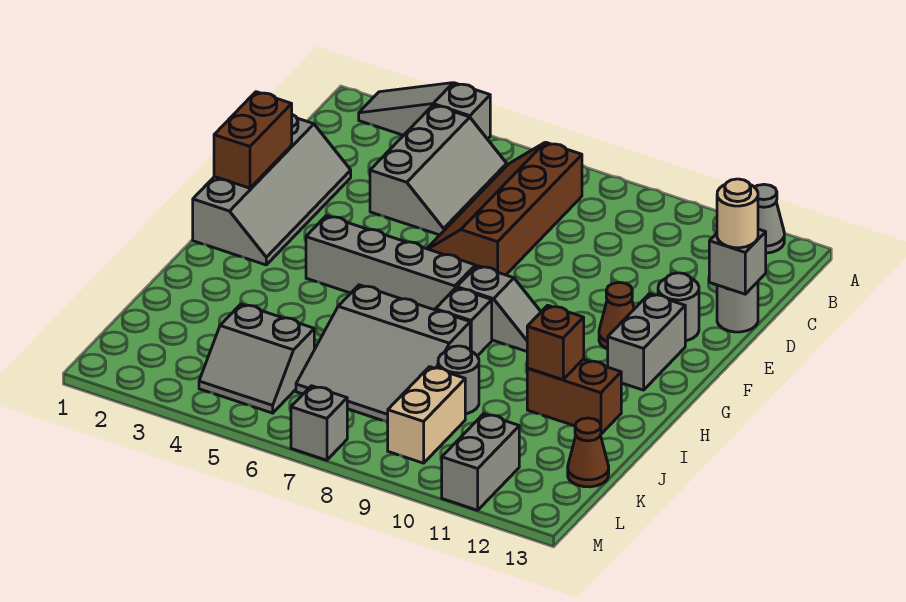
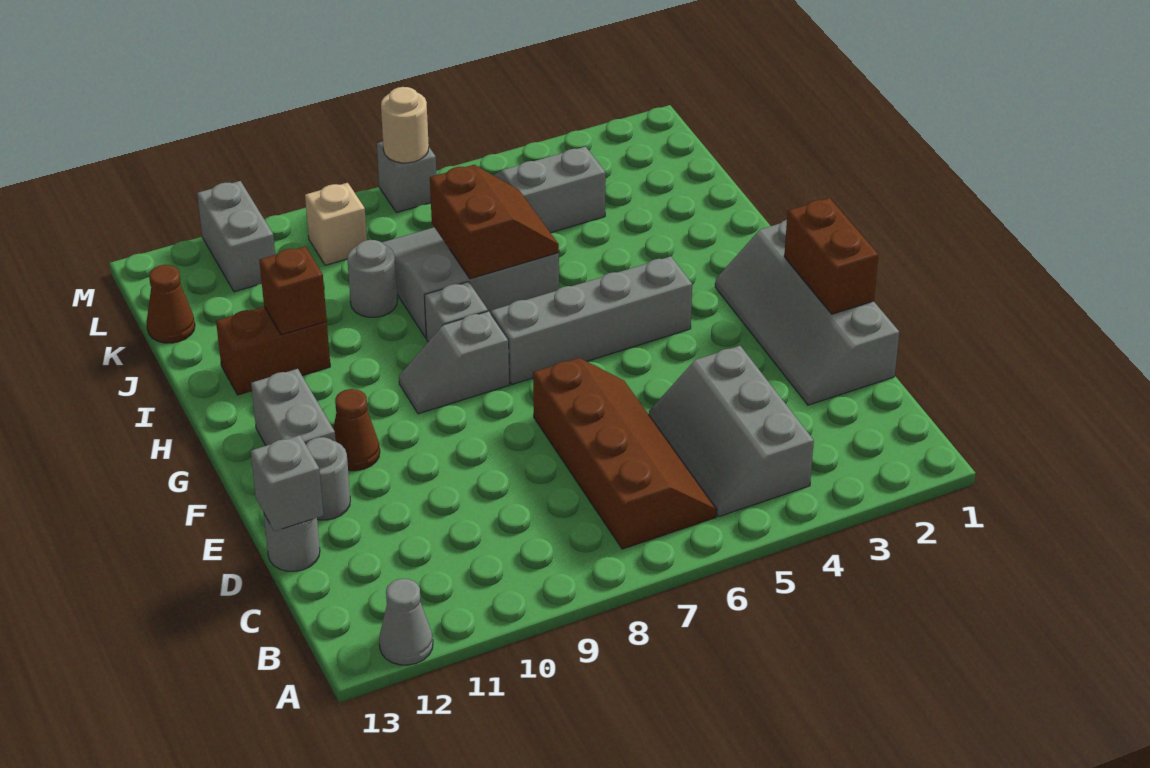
grey 1x3 slope [359,83,490,139] -> none
tan 1x1 round brick [717,179,758,248] -> tan 1x1 round brick moved to [381,87,429,163]
none -> brown 2x2 slope [430,165,559,279]
tan 1x2 brick [388,367,465,463] -> tan 1x1 brick [305,183,367,265]

